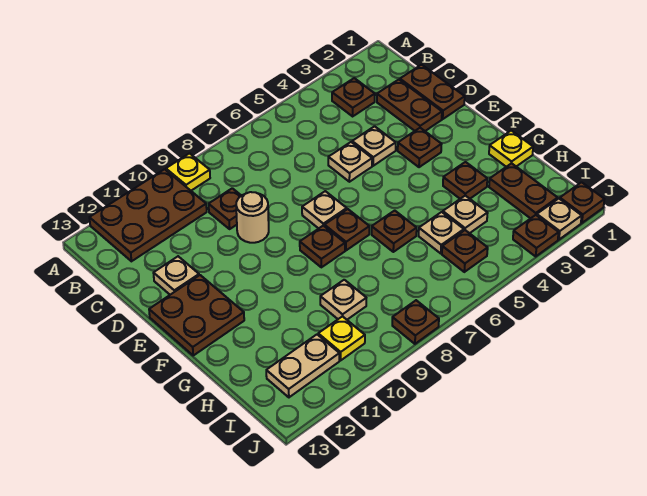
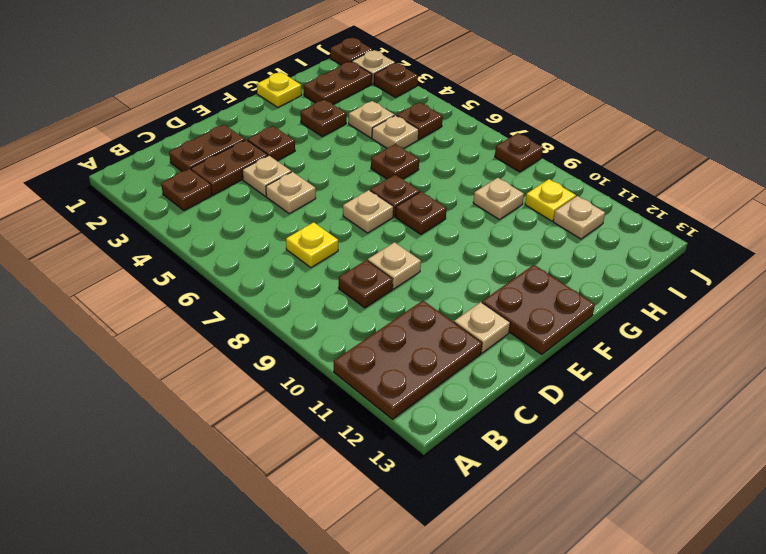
yellow 1x1 plate [166,153,210,191] -> yellow 1x1 plate moved to [286,222,338,268]
brown 2x3 plate [89,169,207,261] -> brown 2x3 plate turned to [334,301,482,419]
brown 1x2 plate [400,65,465,119] -> brown 1x2 plate moved to [191,140,268,195]
tan 1x1 round brick [236,192,269,243] -> tan 1x1 plate [368,242,421,289]
tan 1x2 plate [266,335,339,397] -> tan 1x1 plate [553,196,605,239]

